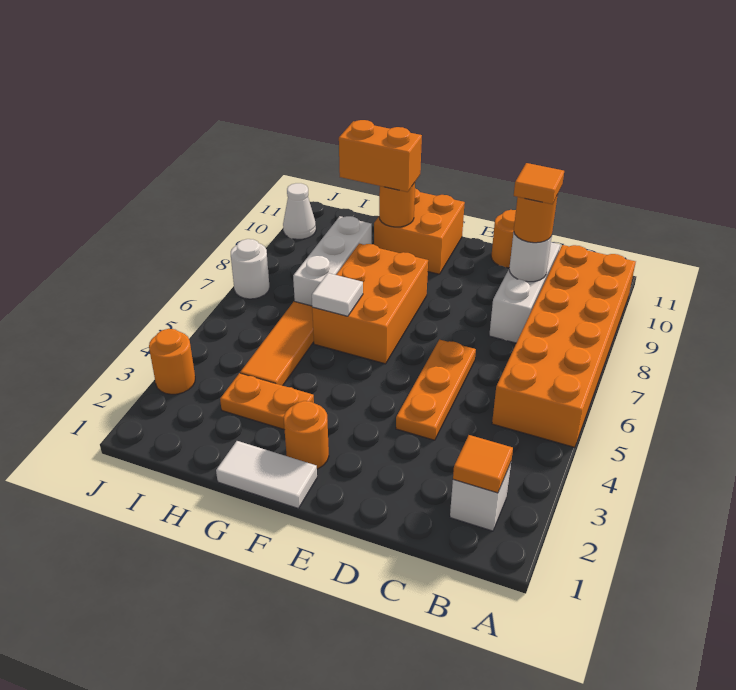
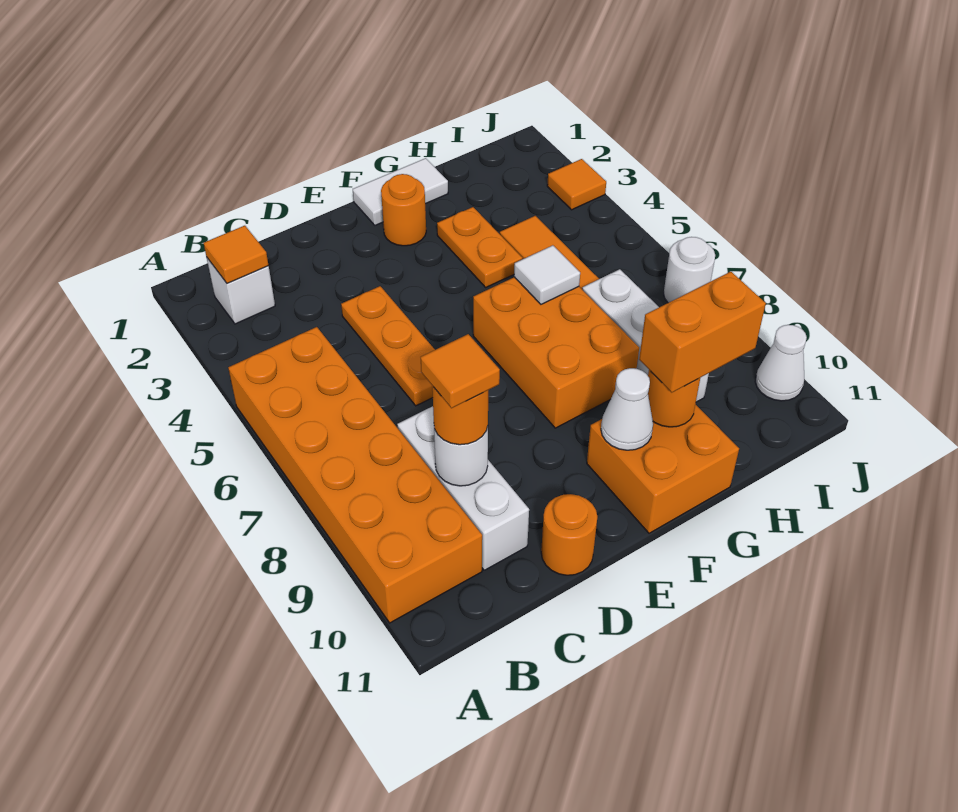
none -> white 1x1 cone [601,368,653,450]
orange 1x2 plate [220,373,314,429] -> orange 1x2 plate turned to [437,207,523,287]
orange 1x1 round brick [149,329,195,394] -> orange 1x1 tile [547,159,606,210]

